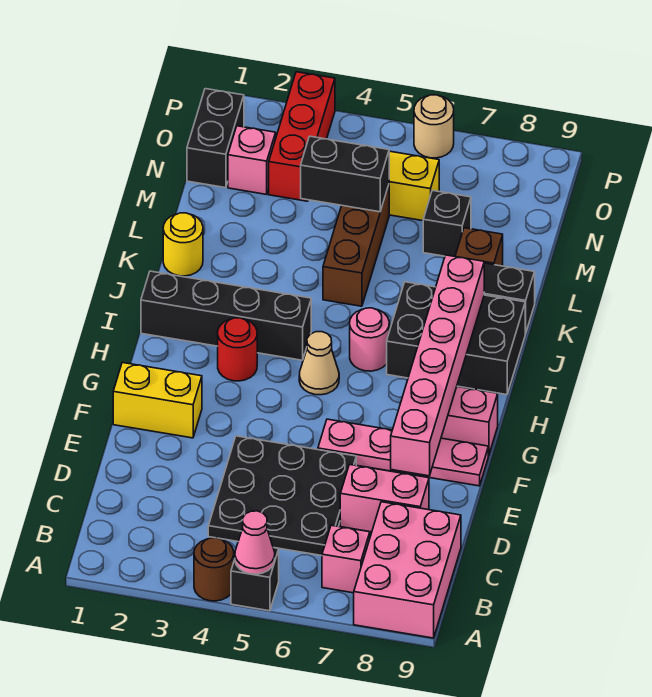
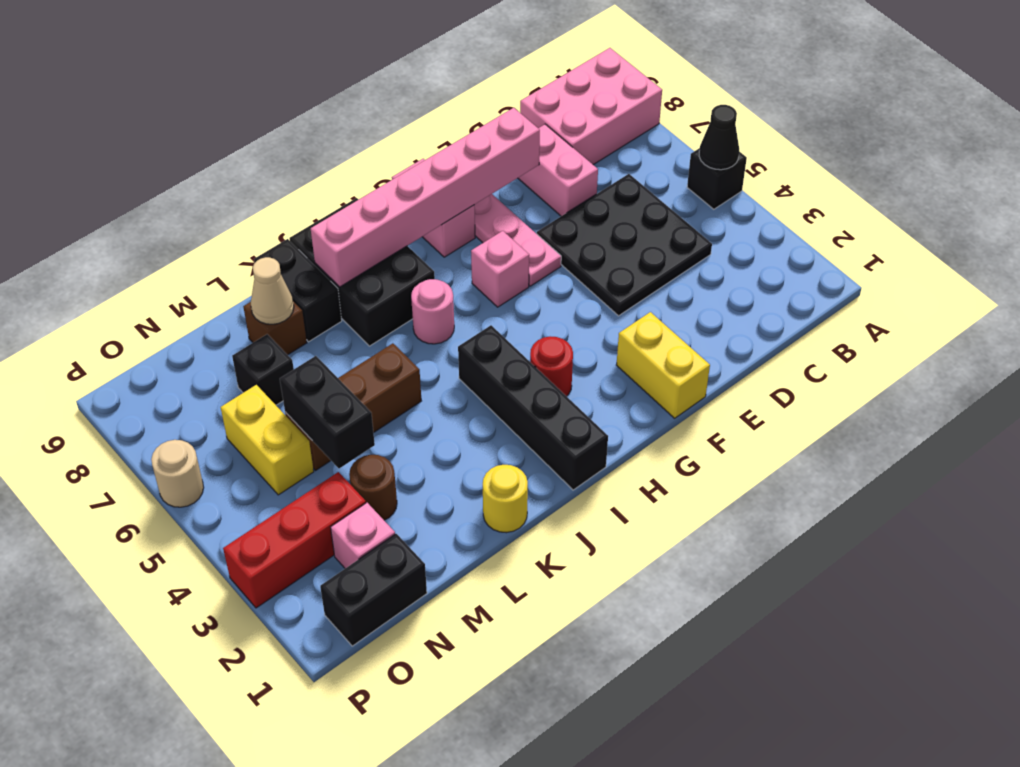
brown 1x1 round brick [194,538,234,601] -> brown 1x1 round brick moved to [349,455,397,520]
pink 1x1 cone [235,511,275,574] -> black 1x1 cone [699,105,739,170]
pink 1x1 brick [322,525,370,593] -> pink 1x1 brick moved to [471,231,529,307]
tan 1x1 cone [299,332,339,395] -> tan 1x1 cone moved to [251,257,294,324]

